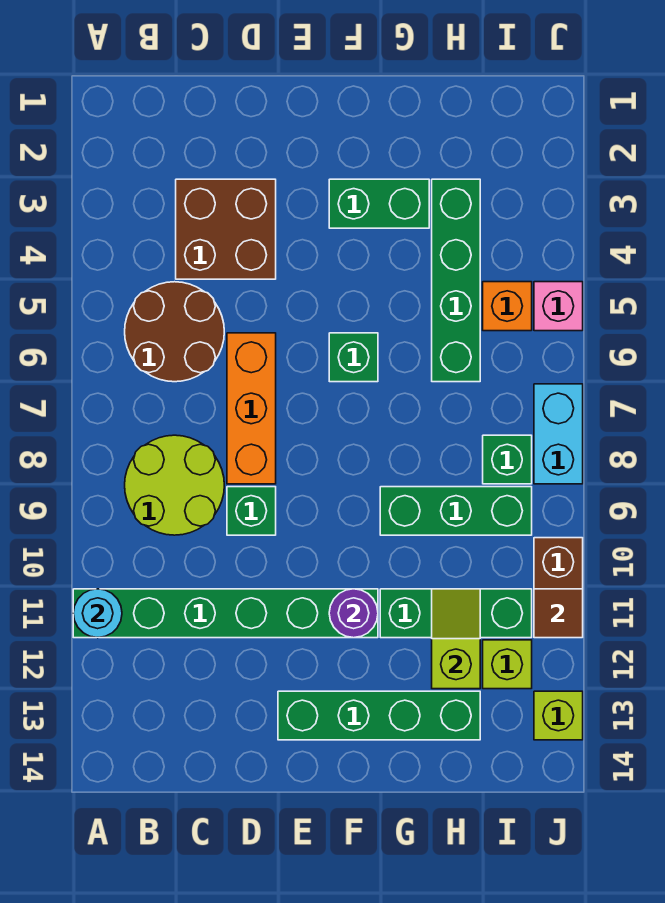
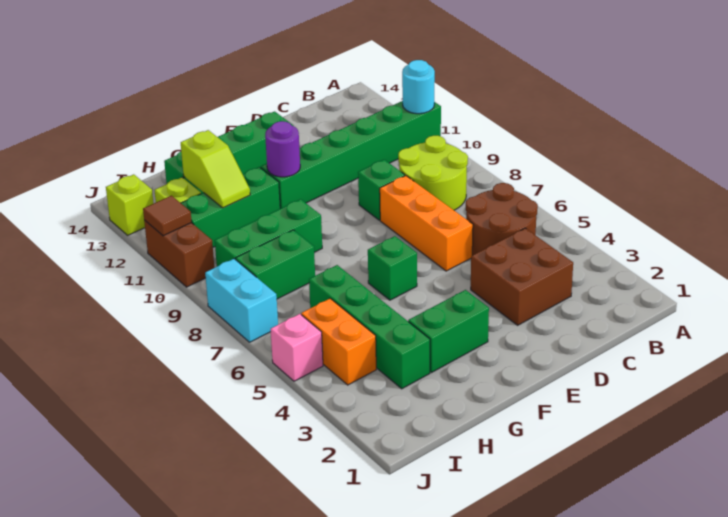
orange 1x1 brick [483,282,532,331] -> orange 1x2 brick [301,299,376,385]
green 1x1 brick [483,435,532,484] -> green 1x2 brick [236,230,315,299]

